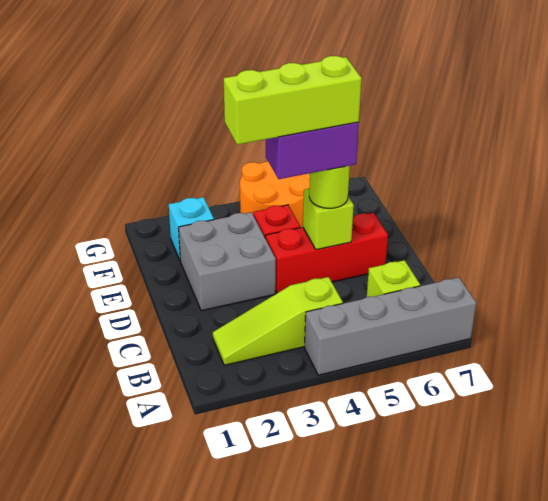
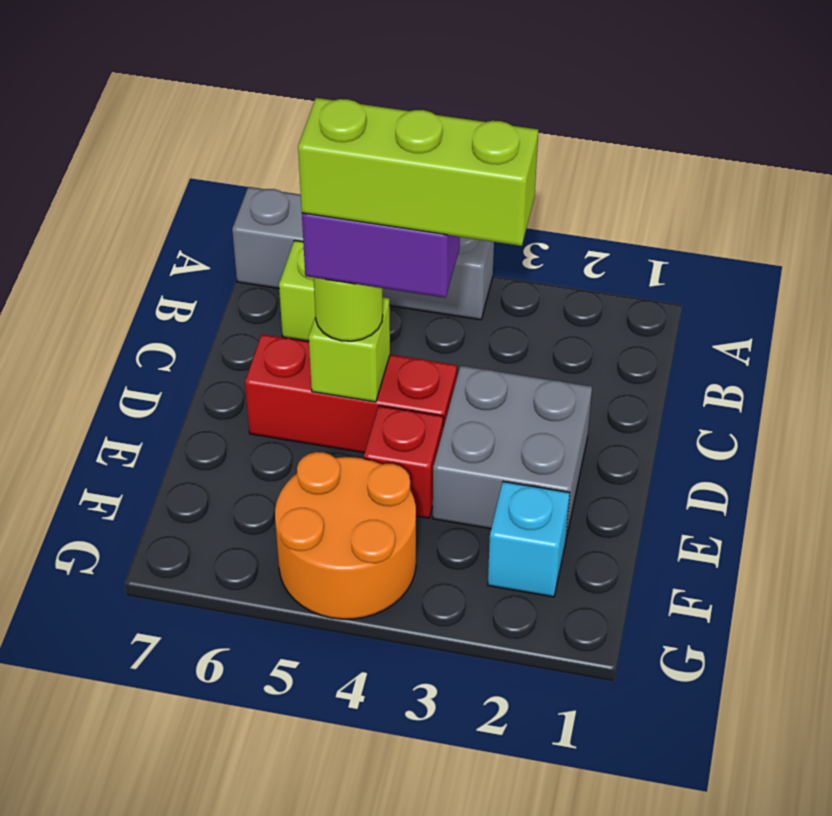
lime 1x3 slope [213,277,343,365] -> none

